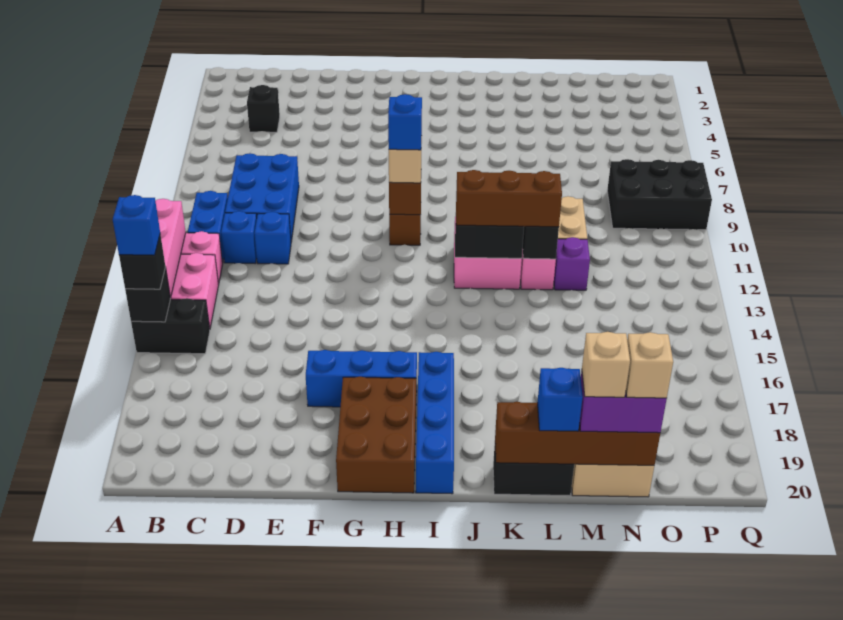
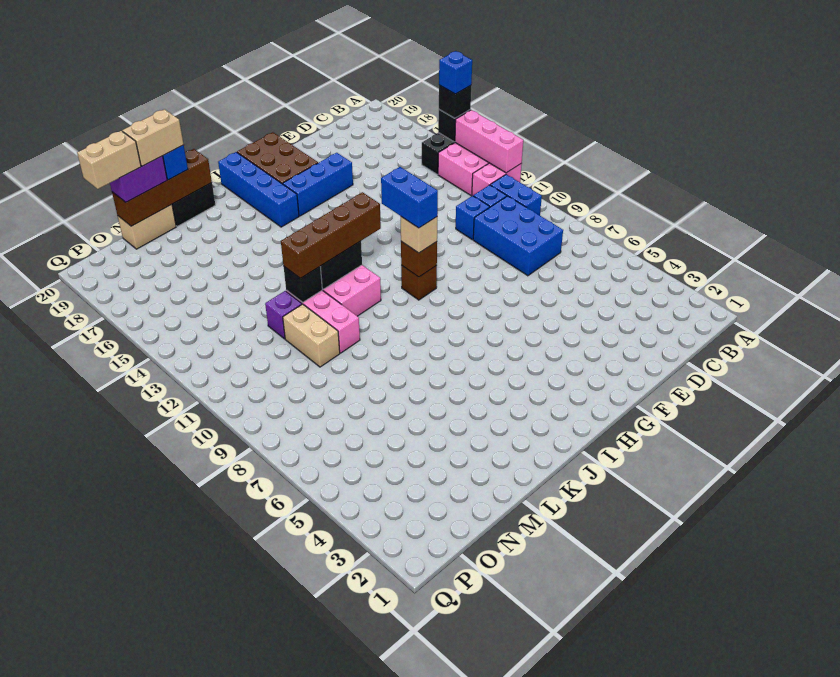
black 1x1 brick [247,85,280,132] -> none
blue 1x1 brick [388,94,422,150] -> blue 1x2 brick [381,167,438,228]
brown 1x3 brick [456,170,562,227] -> brown 1x4 brick [281,192,381,278]
tan 1x1 brick [582,332,630,397] -> tan 1x2 brick [122,109,184,166]
tan 1x1 brick [626,332,673,398] -> tan 1x2 brick [77,131,141,189]
black 2x3 brick [607,159,712,230] -> none

